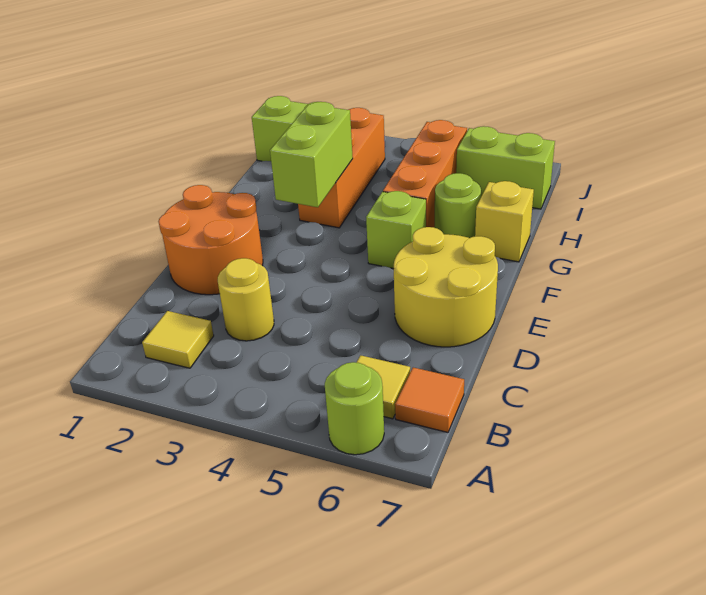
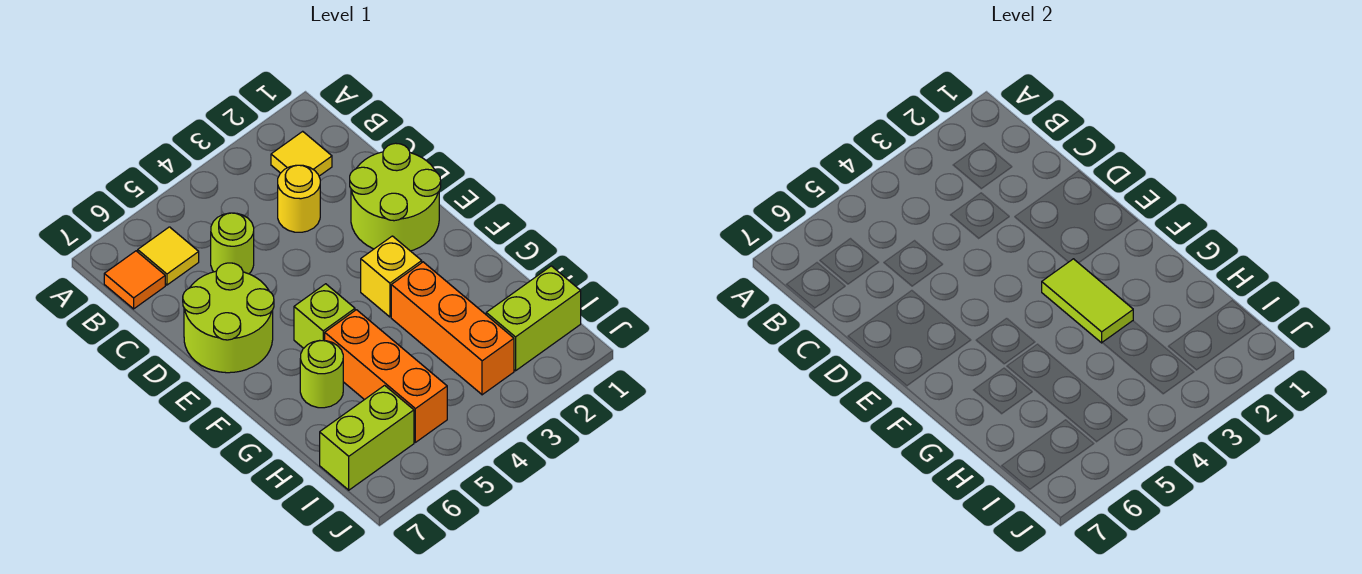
lime 1x1 round brick [325,362,384,455] -> lime 1x1 round brick moved to [211,213,254,274]
orange 2x2 round brick [158,185,263,295] -> lime 2x2 round brick [350,143,441,251]
yellow 2x2 round brick [394,227,498,347] -> lime 2x2 round brick [183,263,274,373]
lime 1x2 brick [270,102,353,207] -> lime 1x2 tile [1042,259,1133,343]
yellow 1x1 brick [475,181,534,262] -> yellow 1x1 brick moved to [361,236,422,317]

